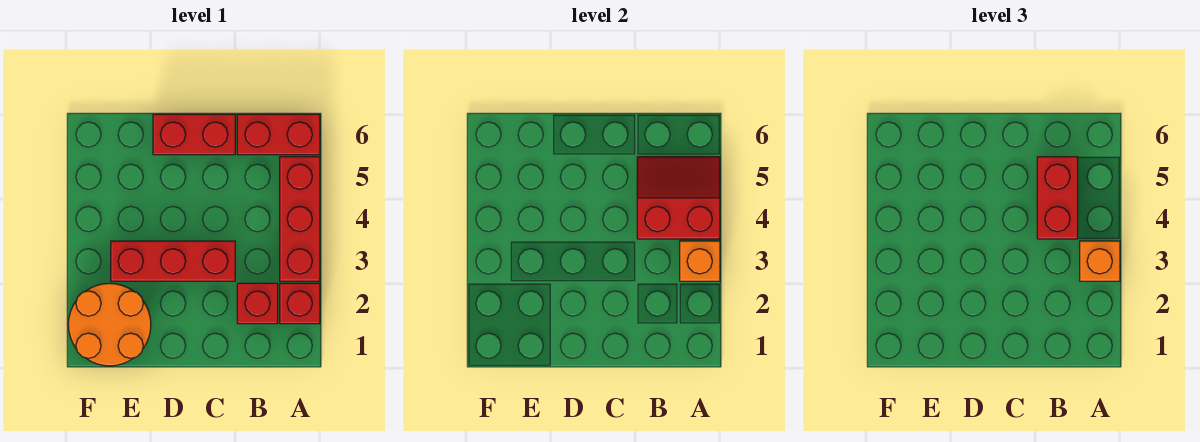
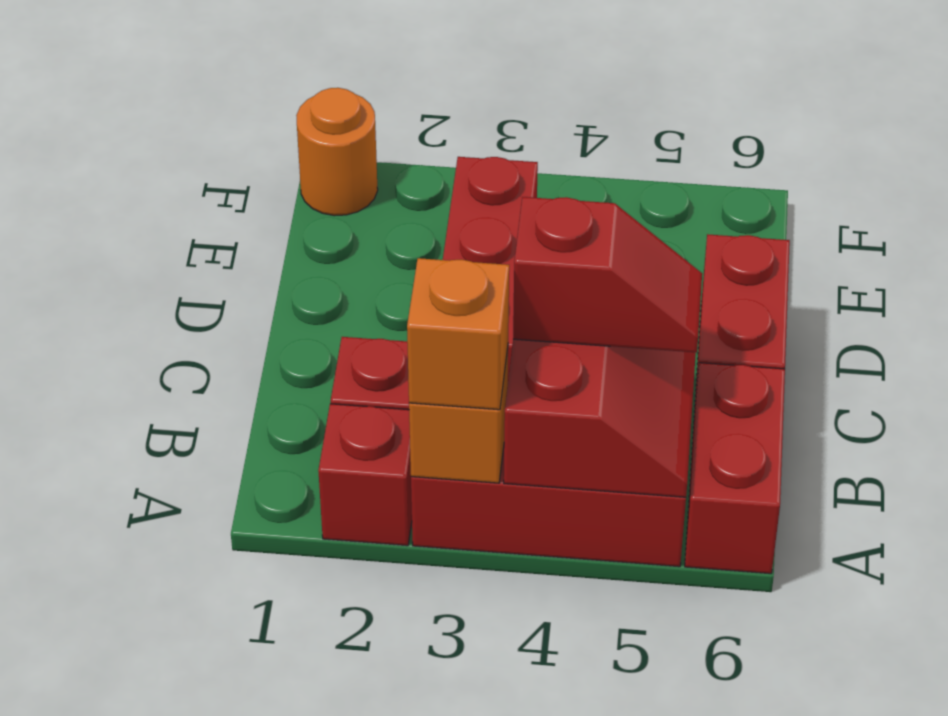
red 1x2 brick [1037,157,1078,239] -> red 1x2 slope [513,197,702,353]
orange 2x2 round brick [68,283,151,366] -> orange 1x1 round brick [296,88,378,216]

